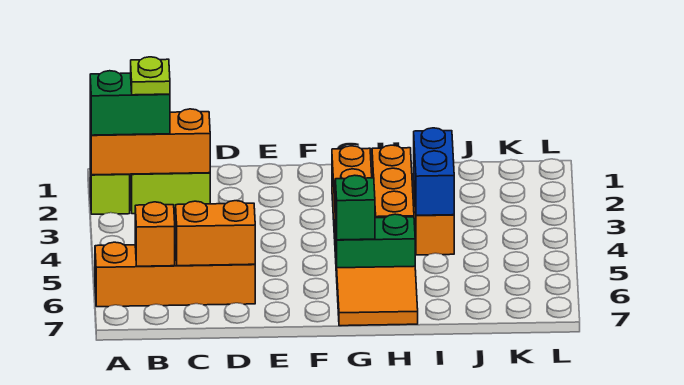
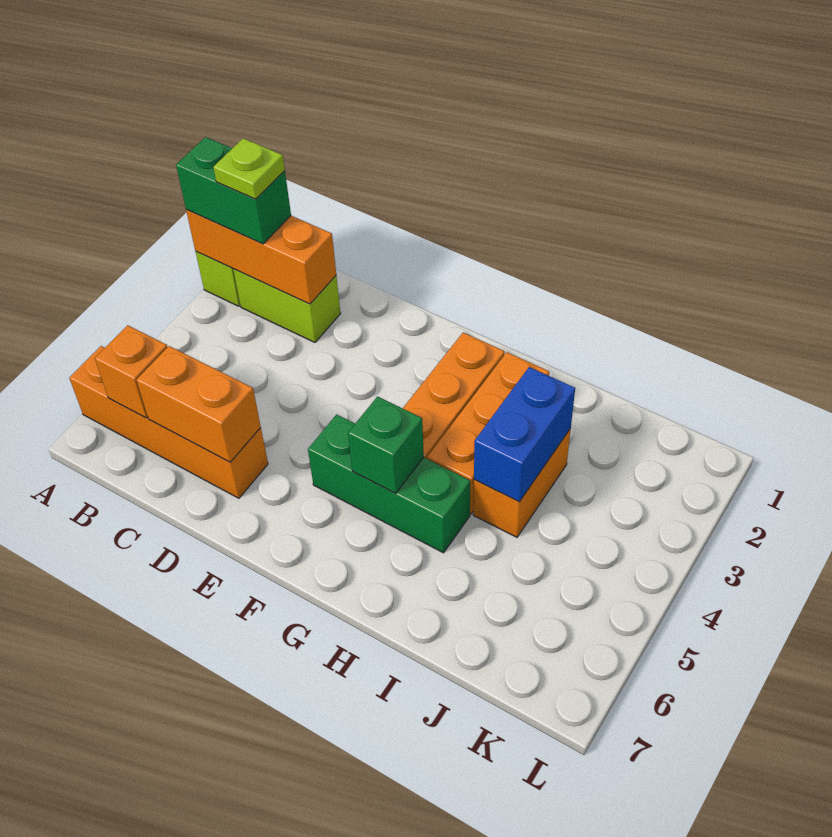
green 1x2 brick [335,214,415,277] -> green 1x3 brick [308,414,470,553]
orange 2x2 tile [337,266,418,326] -> none

